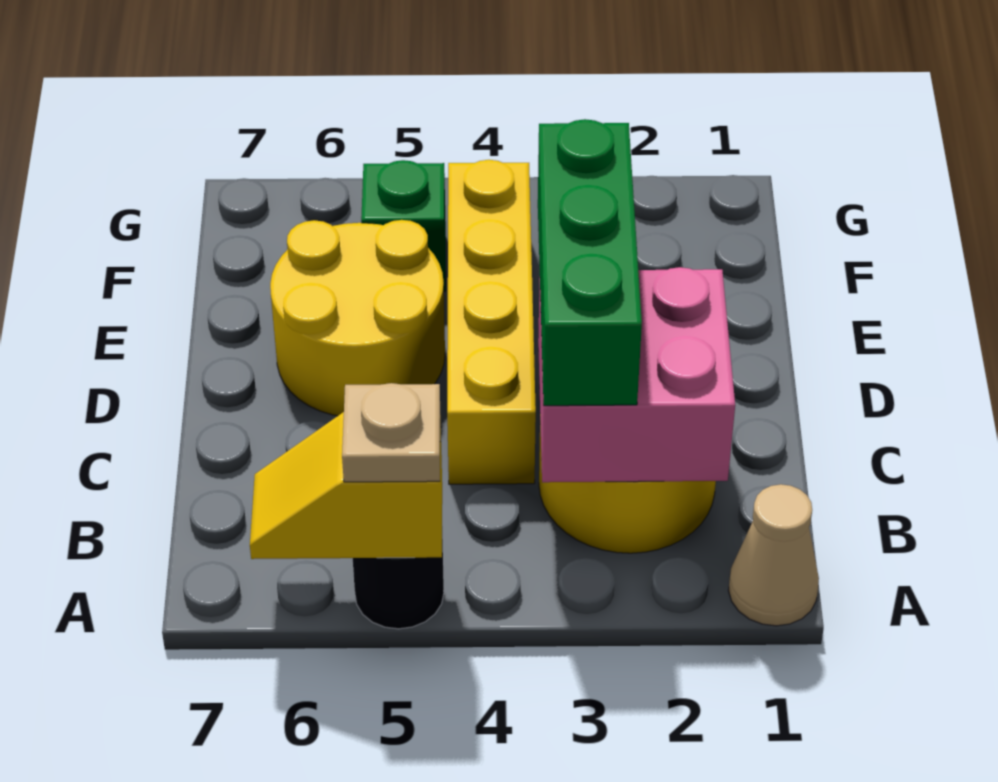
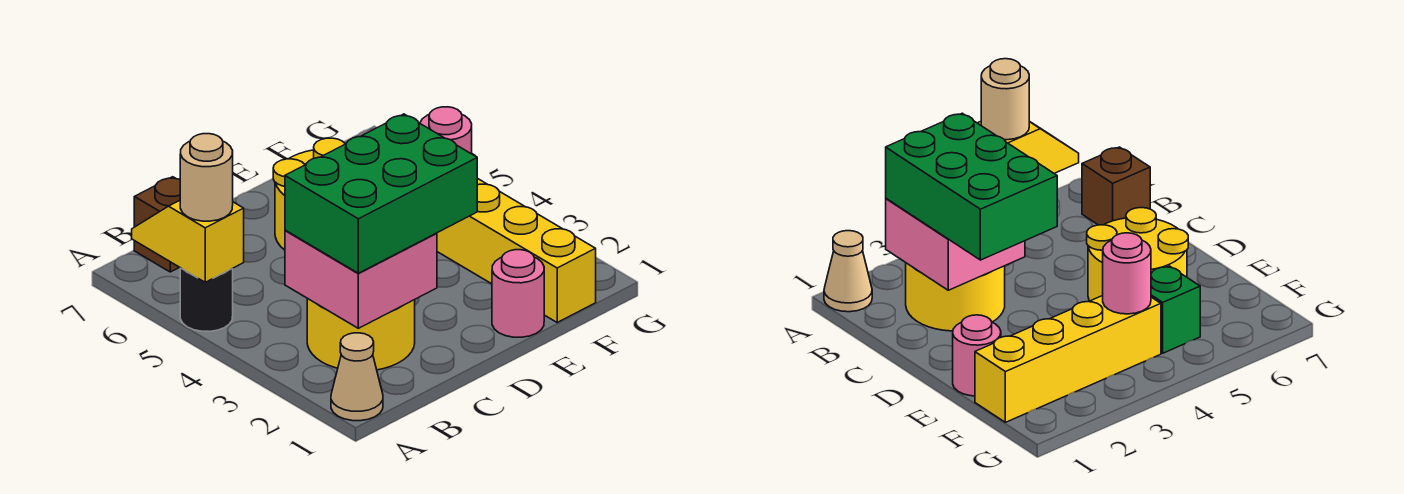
tan 1x1 plate [342,383,440,482] -> tan 1x1 round brick [180,134,233,221]
green 1x3 brick [538,119,642,406] -> green 2x3 brick [285,114,477,273]
none -> brown 1x1 brick [134,177,180,272]
yellow 1x4 brick [447,160,536,484] -> yellow 1x4 brick turned to [437,178,596,322]
none -> pink 1x1 round brick [492,250,544,337]
none -> pink 1x1 round brick [420,107,472,154]

